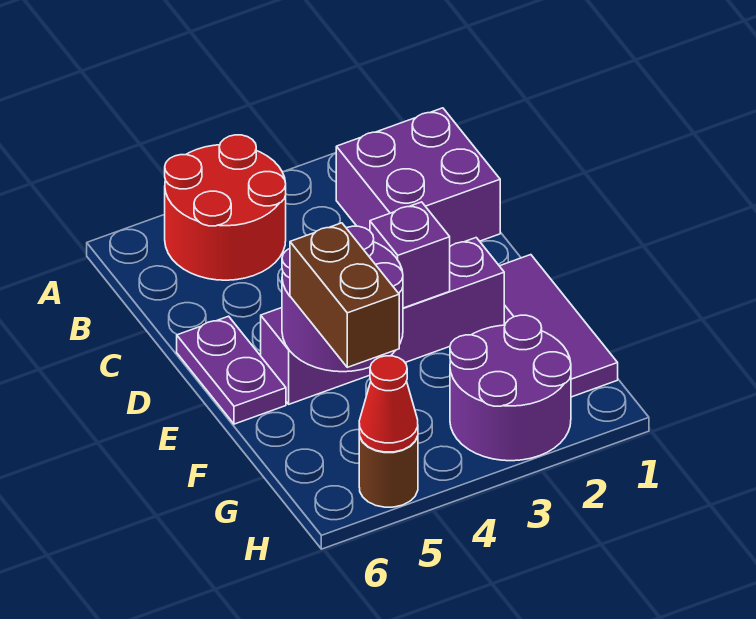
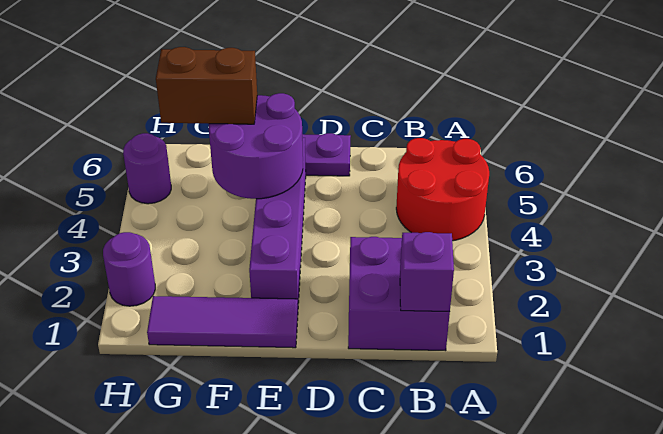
purple 1x1 brick [370,202,450,308] -> purple 1x1 brick moved to [400,232,454,312]
purple 2x2 round brick [450,315,571,461] -> purple 1x1 round brick [103,232,155,306]
brown 1x1 round brick [359,433,418,507] -> purple 1x1 round brick [123,133,171,204]
red 1x1 cone [359,356,418,452] -> none

